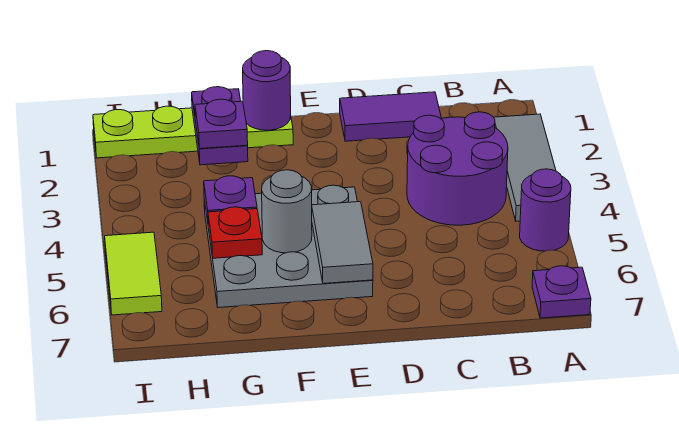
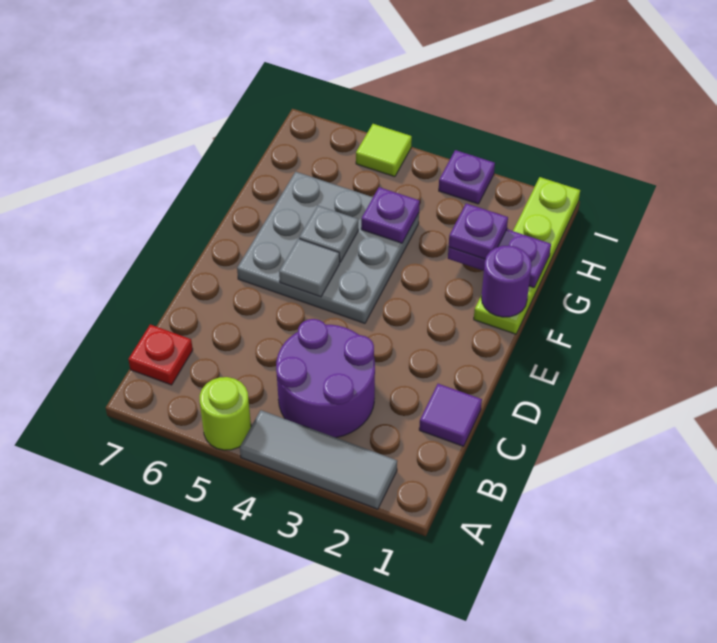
purple 1x1 round brick [520,169,571,251] -> lime 1x1 round brick [200,377,251,450]
purple 1x1 plate [532,266,591,318] -> purple 1x1 plate moved to [439,150,495,204]
purple 1x2 tile [340,92,441,141] -> purple 1x1 tile [419,384,482,446]
grey 1x2 tile [312,202,373,284] -> grey 1x1 tile [279,239,340,297]
grey 1x1 round brick [262,170,312,253] -> grey 1x1 plate [299,206,358,262]
red 1x1 plate [208,207,262,258] -> red 1x1 plate moved to [128,325,193,385]
lime 1x2 tile [105,232,162,315] -> lime 1x1 tile [356,124,412,177]

